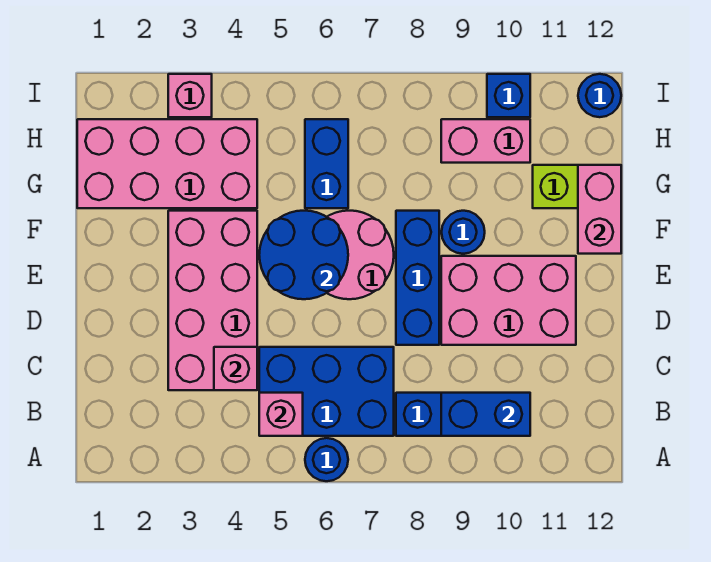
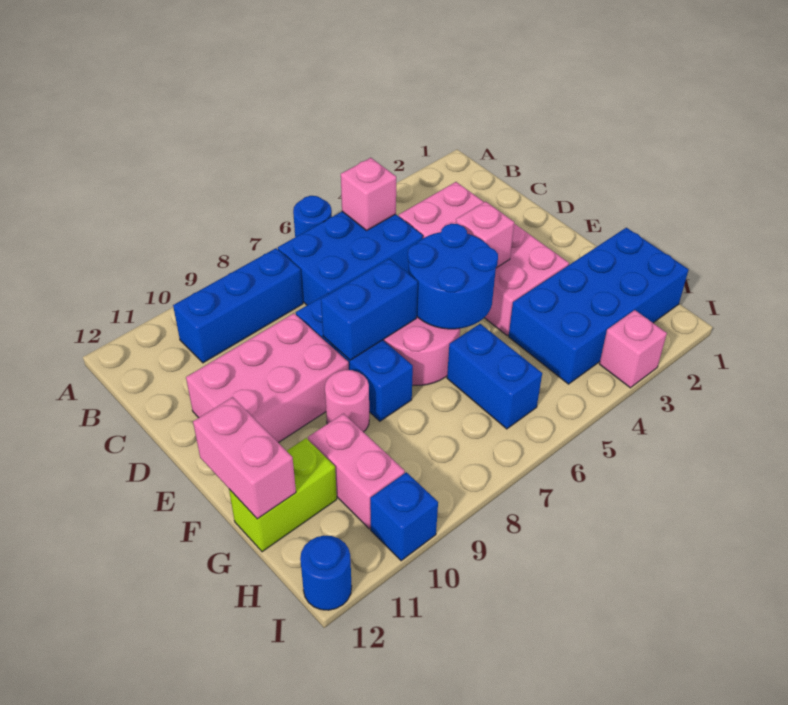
blue 1x2 brick [441,393,530,436] -> blue 1x2 brick moved to [321,259,418,360]
pink 1x1 brick [214,347,257,390] -> pink 1x1 brick moved to [456,201,514,268]
blue 1x1 round brick [442,211,485,254] -> pink 1x1 round brick [325,370,369,432]
pink 2x4 brick [77,119,257,208] -> blue 2x4 brick [509,228,688,384]
pink 1x2 brick [441,119,530,163] -> pink 1x2 brick turned to [308,414,405,529]

